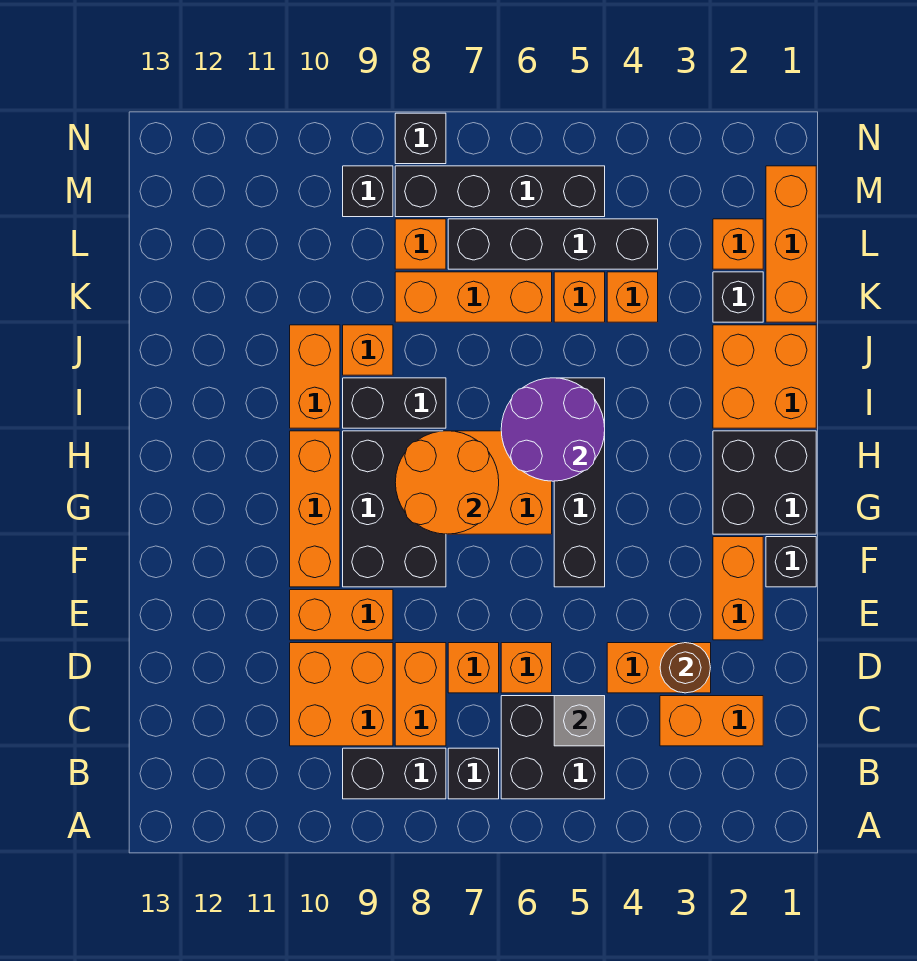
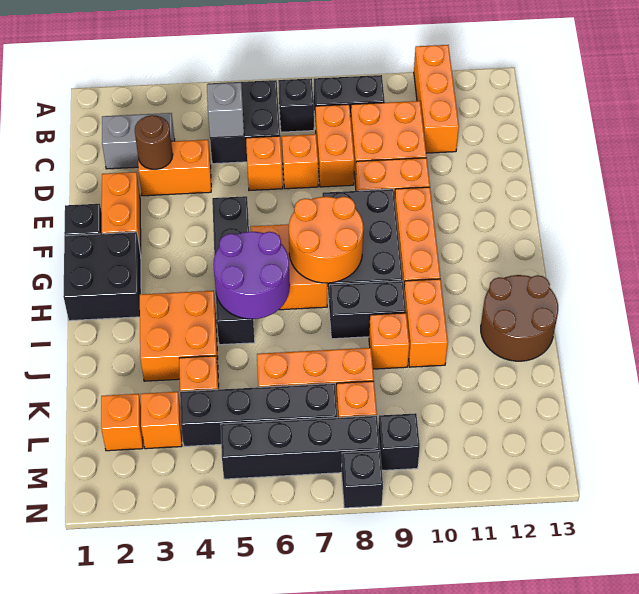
orange 1x2 brick [660,696,763,746] -> grey 1x2 brick [102,113,175,169]
orange 2x2 brick [713,325,816,428] -> orange 2x2 brick moved to [140,291,218,381]
none -> brown 2x2 round brick [481,275,558,361]
orange 1x3 brick [766,166,816,322] -> orange 1x3 brick moved to [414,45,459,153]
black 1x1 brick [713,272,763,322] -> none
orange 1x1 brick [554,272,605,322] -> orange 1x1 brick moved to [141,392,182,449]

